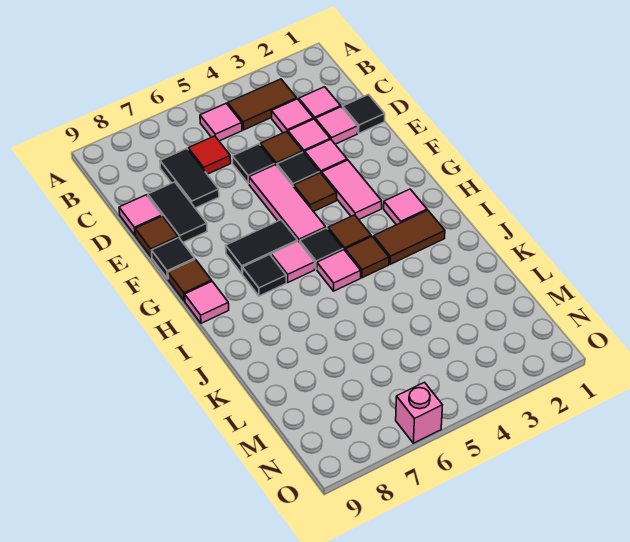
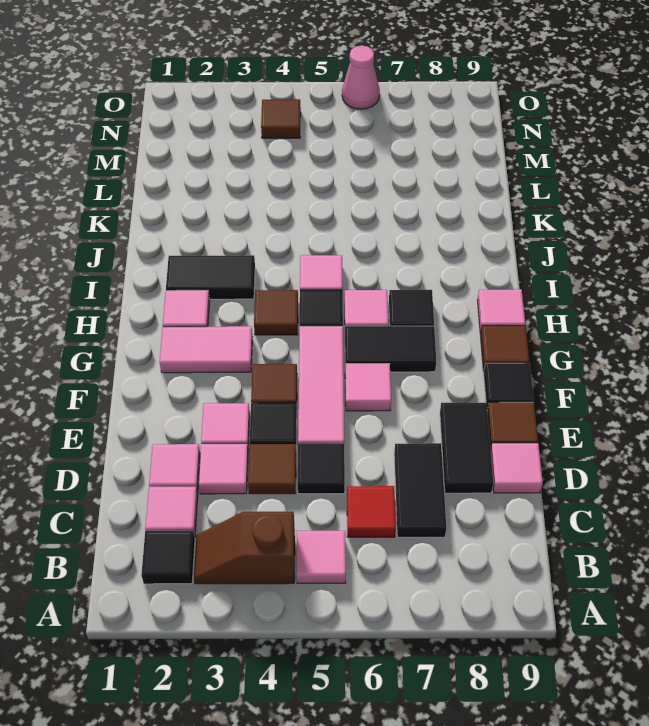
brown 1x2 tile [228,79,297,130] -> brown 1x2 slope [194,512,295,584]
pink 1x1 tile [271,99,313,133] -> pink 1x1 tile moved to [345,364,391,411]
black 1x1 tile [343,95,385,133] -> black 1x1 tile moved to [141,531,195,584]
pink 1x2 tile [322,160,382,219] -> pink 1x2 tile turned to [160,326,252,373]
brown 1x2 tile [373,210,445,264] -> black 1x2 tile [166,255,255,299]
brown 1x1 tile [345,236,389,278] -> brown 1x1 tile moved to [261,99,301,138]
pink 1x1 brick [396,382,442,443] -> pink 1x1 cone [342,45,380,109]

